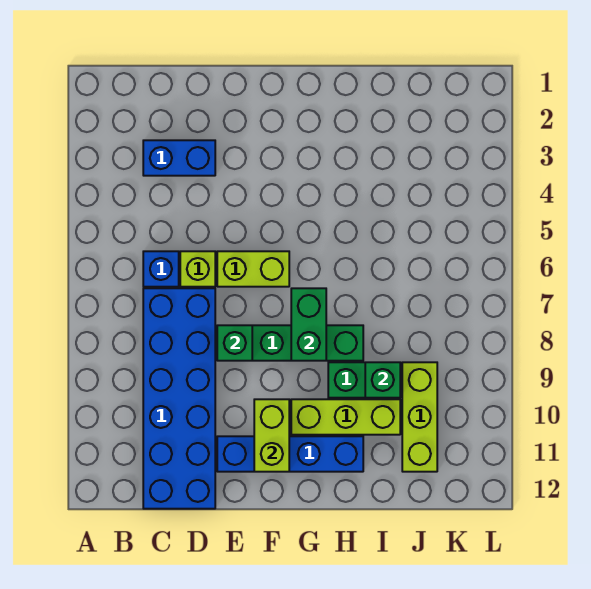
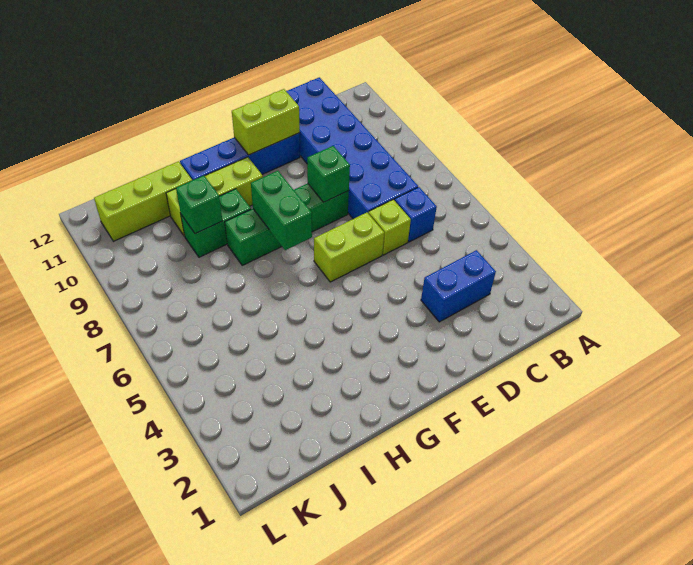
lime 1x2 brick [254,399,289,472] -> lime 1x2 brick turned to [232,89,300,155]
lime 1x3 brick [402,362,437,472] -> lime 1x3 brick turned to [94,161,192,241]

